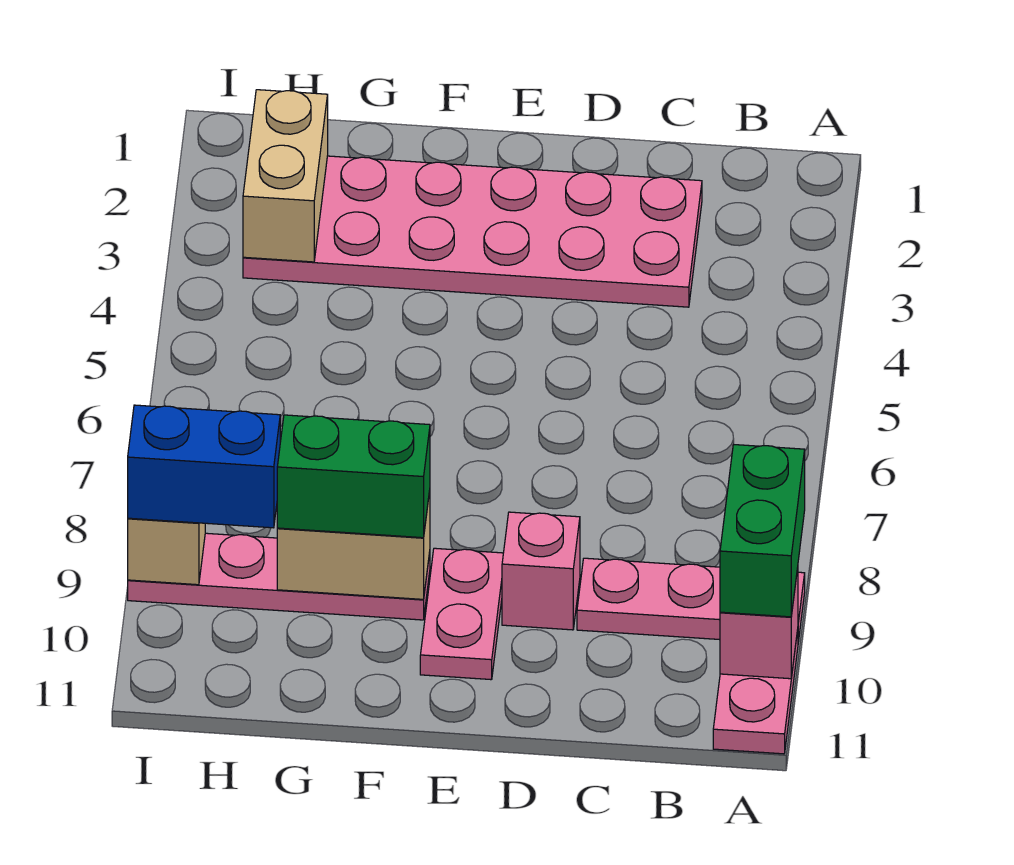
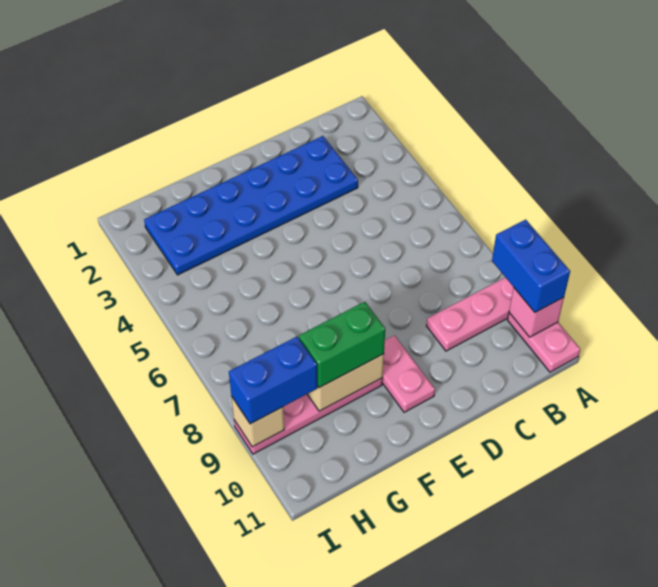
green 1x2 brick [720,445,805,617] -> blue 1x2 brick [492,220,570,312]
pink 2x6 plate [243,156,702,307] -> blue 2x6 plate [144,136,358,275]
pink 1x1 brick [502,512,580,630] -> none
tan 1x2 brick [243,90,328,262] -> none

